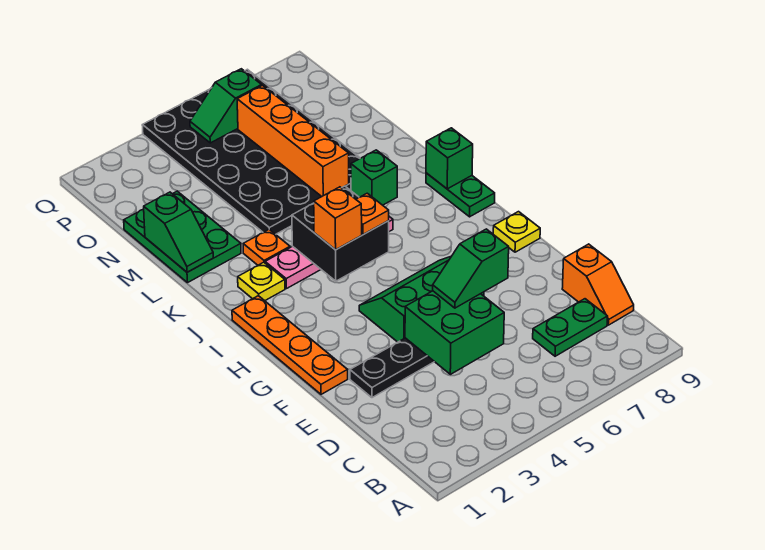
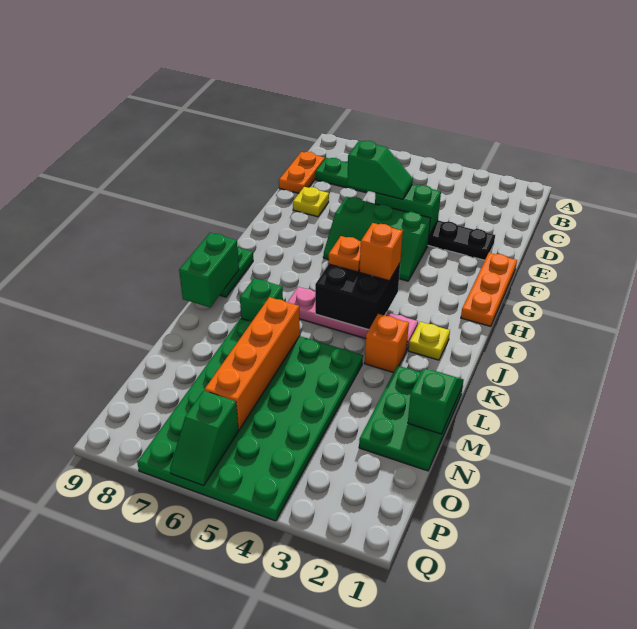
orange 1x2 slope [562,244,634,325] -> orange 1x2 plate [279,152,325,193]
green 2x2 brick [405,291,504,374] -> green 1x2 brick [375,184,441,235]
orange 1x4 plate [232,296,348,394] -> orange 1x3 plate [461,253,517,326]
yellow 1x1 plate [493,212,540,252] -> yellow 1x1 plate moved to [293,187,329,217]
green 1x1 brick [426,128,473,189] -> green 1x2 brick [179,233,239,307]
orange 1x1 plate [243,230,290,265] -> orange 1x1 brick [365,314,409,372]
black 4x6 plate [142,69,360,234] -> green 4x6 plate [137,318,363,521]
green 1x2 slope [190,69,262,143] -> green 1x2 slope turned to [170,391,239,486]

